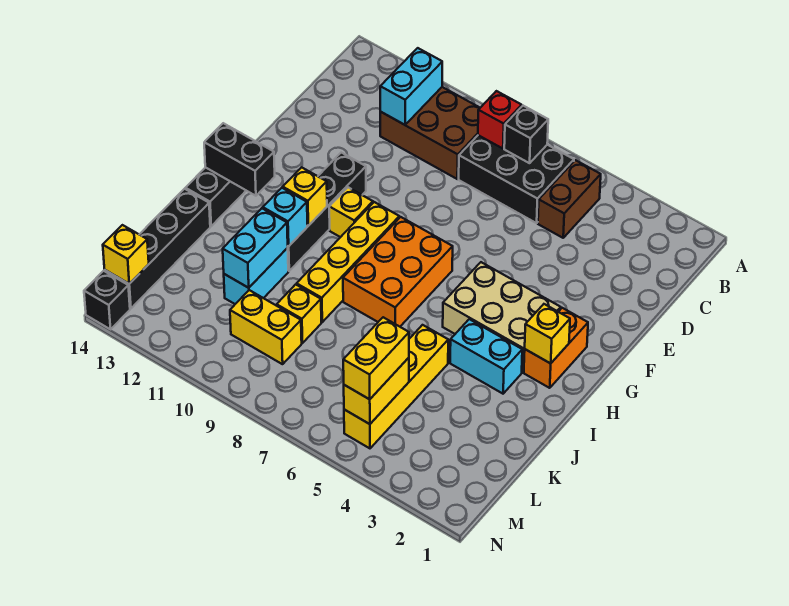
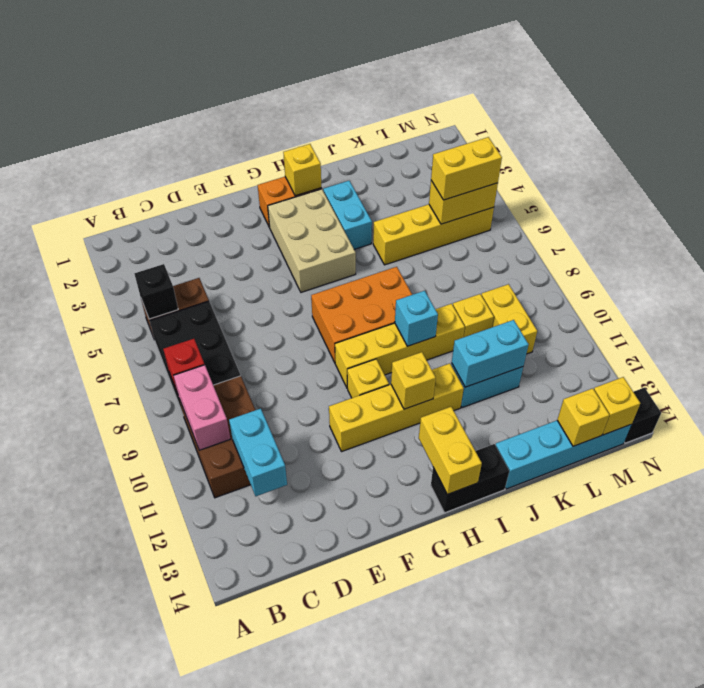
black 1x1 brick [504,106,548,163] -> black 1x1 brick moved to [134,264,178,319]
none -> pink 1x2 brick [174,365,230,450]
cyan 1x2 brick [380,48,442,125] -> cyan 1x2 brick turned to [229,409,287,496]
black 1x4 brick [288,153,366,271] -> yellow 1x4 brick [329,363,464,452]
black 1x2 brick [204,123,275,196] -> yellow 1x2 brick [419,407,482,494]
cyan 1x1 brick [263,188,307,246] -> cyan 1x1 brick moved to [395,291,438,346]
black 1x4 brick [105,189,210,308] -> cyan 1x4 brick [495,421,632,489]
none -> yellow 1x1 brick [557,388,609,446]

